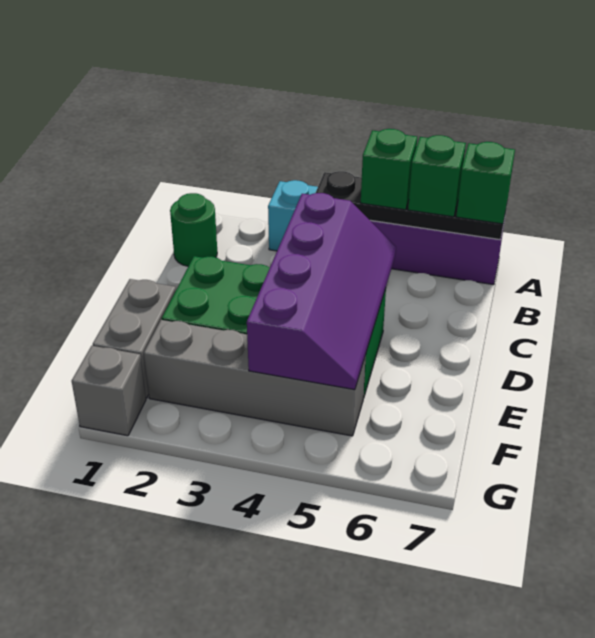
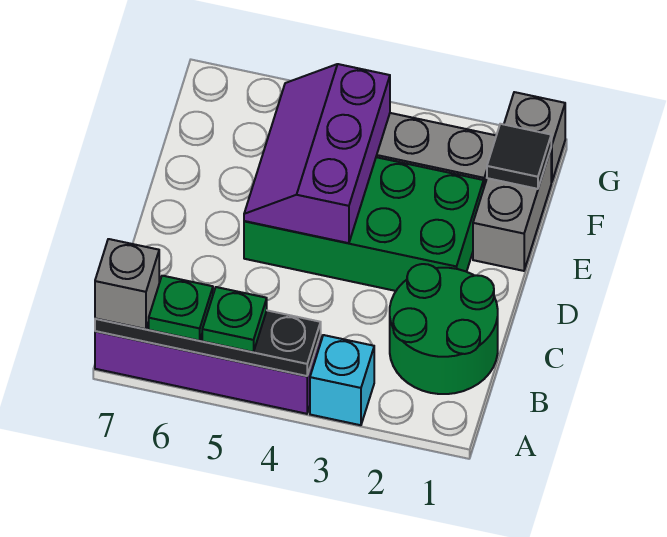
green 1x1 brick [361,129,417,210] -> green 1x1 plate [202,287,267,352]
green 1x1 brick [408,135,466,217] -> green 1x1 plate [149,276,213,341]
green 1x1 brick [456,142,515,224] -> grey 1x1 brick [95,239,159,329]
green 1x1 round brick [170,193,217,266] -> green 2x2 round brick [390,264,498,394]
purple 2x4 slope [247,193,396,390] -> purple 2x3 slope [244,64,390,243]
none -> black 1x1 tile [487,124,551,189]

